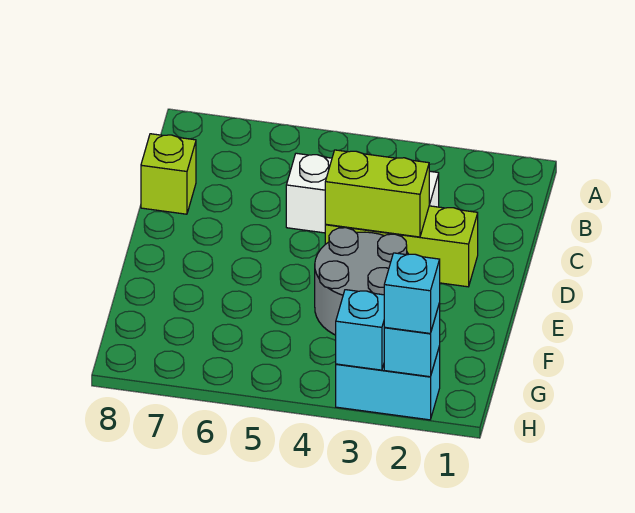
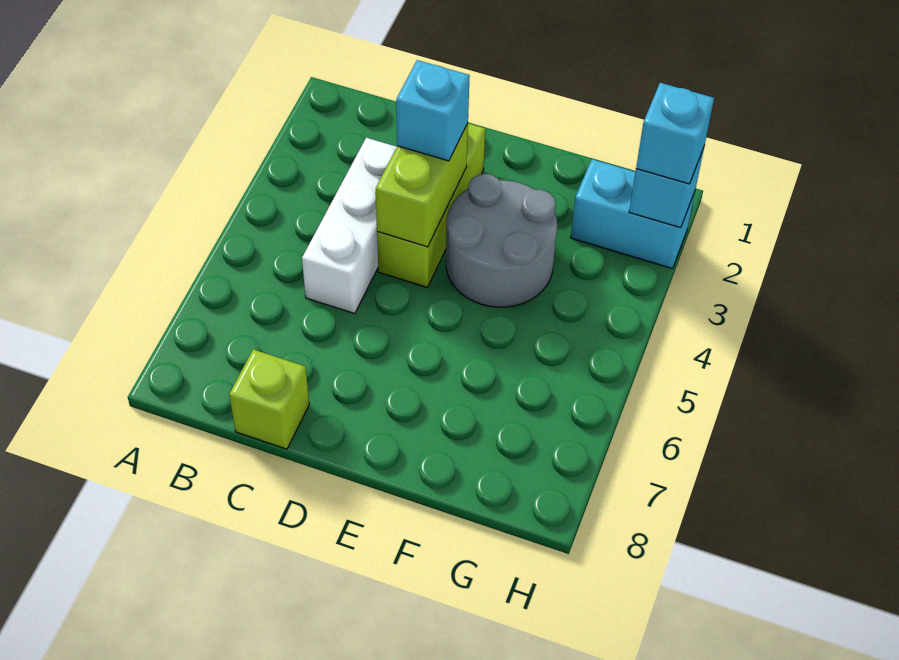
cyan 1x2 brick [336,346,440,420] -> cyan 1x2 brick turned to [571,159,695,269]
cyan 1x1 brick [336,290,385,370] -> cyan 1x1 brick moved to [396,60,470,161]

